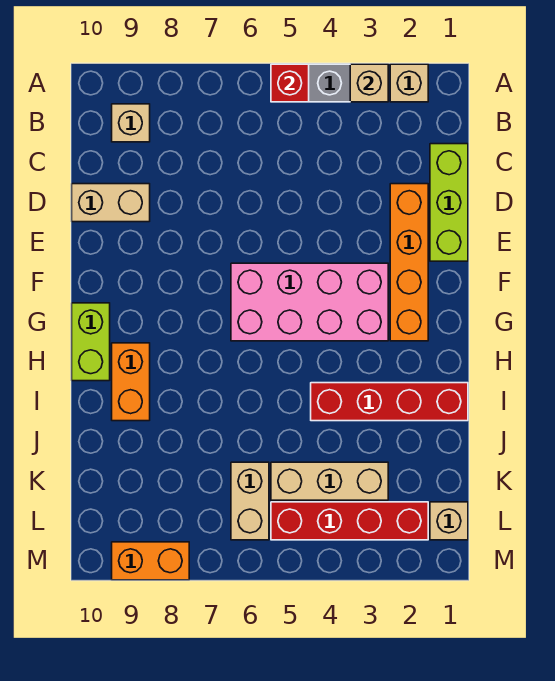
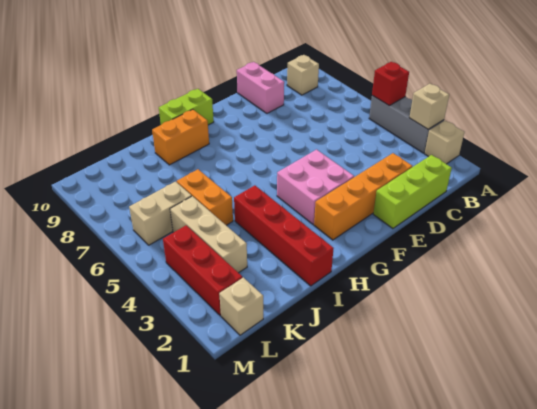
tan 1x2 brick [72,184,150,222] -> pink 1x2 brick [237,62,284,113]
pink 2x4 brick [231,263,388,341] -> pink 2x2 brick [277,150,354,224]
red 1x4 brick [271,502,428,540] -> red 1x3 brick [163,225,242,316]
orange 1x2 brick [112,542,189,580] -> orange 1x2 brick moved to [177,169,233,225]

